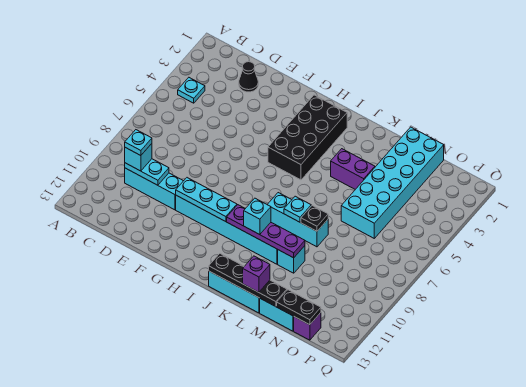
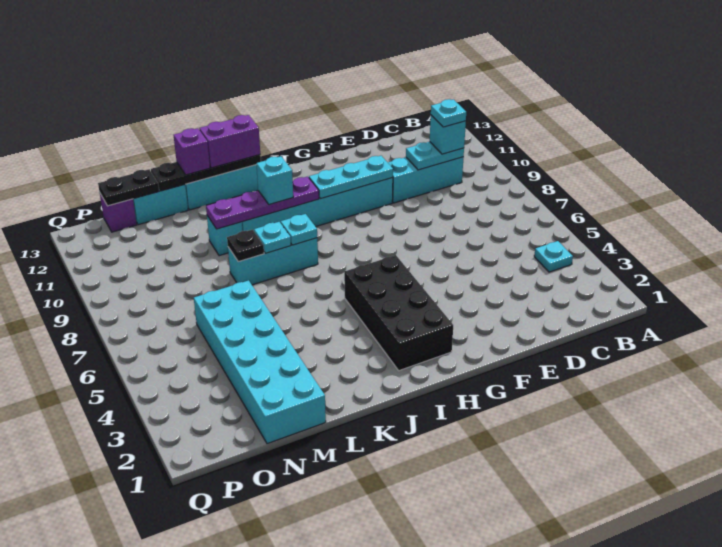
black 1x1 cone [239,62,258,92] -> none
none -> cyan 1x1 plate [281,214,317,245]
purple 1x2 brick [331,149,375,189] -> purple 1x2 brick moved to [199,115,260,168]

